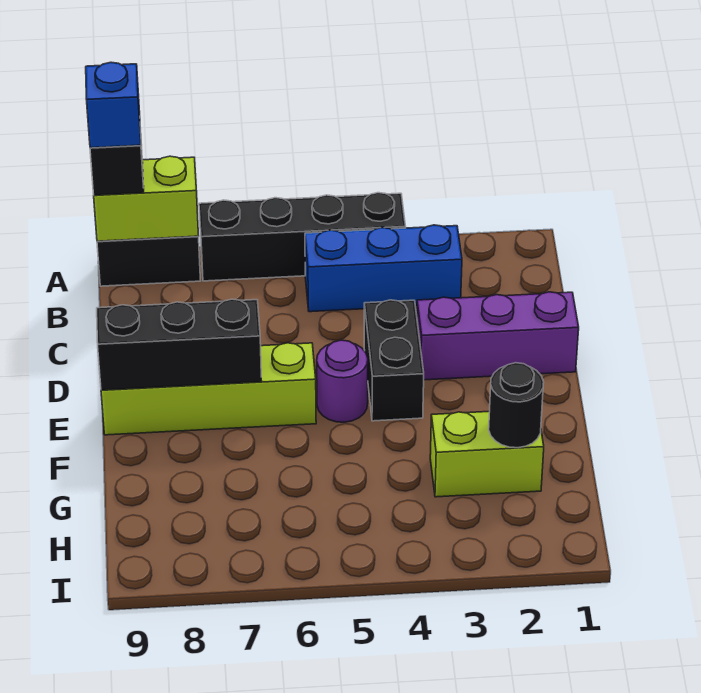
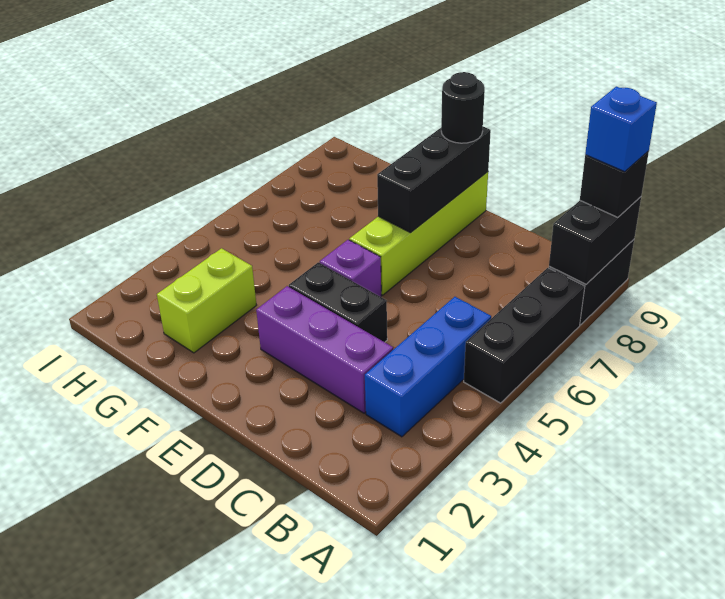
black 1x4 brick [199,193,406,281] -> black 1x3 brick [464,268,585,403]
lime 1x2 brick [94,156,198,241] -> black 1x2 brick [549,197,641,284]
purple 1x3 brick [417,292,579,380] -> purple 1x3 brick turned to [256,286,393,413]
purple 1x1 round brick [317,340,368,422] -> purple 1x1 brick [320,240,381,297]
black 1x1 round brick [489,363,544,448] -> black 1x1 round brick moved to [441,72,485,143]

